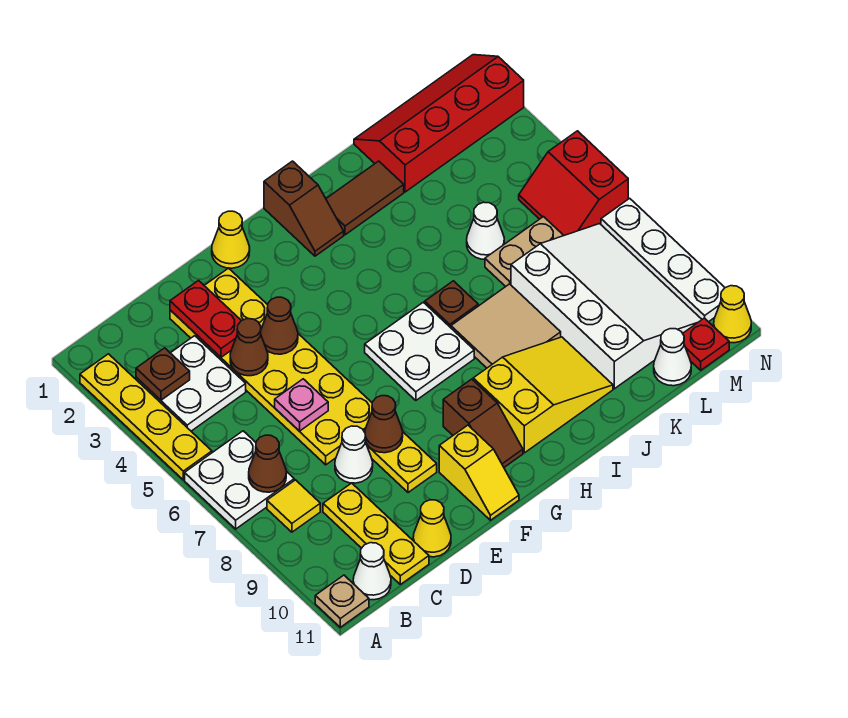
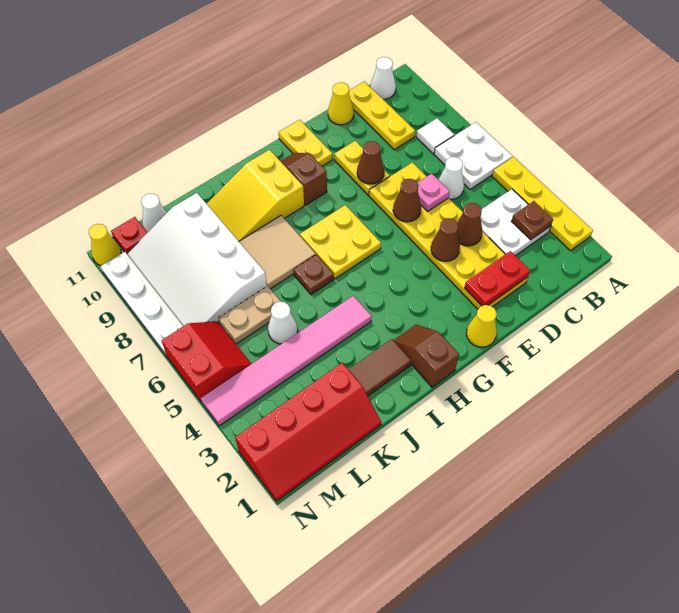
tan 1x1 plate [315,575,369,627] -> none
brown 1x1 cone [249,435,286,492] -> brown 1x1 cone moved to [393,179,421,222]
yellow 1x1 tile [267,480,320,532] -> white 1x1 tile [416,118,454,154]
red 1x2 plate [170,281,241,357] -> red 1x2 plate turned to [465,251,530,306]
white 1x1 cone [335,426,373,483] -> white 1x1 cone moved to [439,157,464,199]
yellow 1x2 slope [439,425,519,520] -> yellow 1x2 plate [279,120,332,166]
white 2x2 plate [365,302,474,400] -> yellow 2x2 plate [300,205,381,279]
none -> pink 1x6 tile [201,296,372,426]

